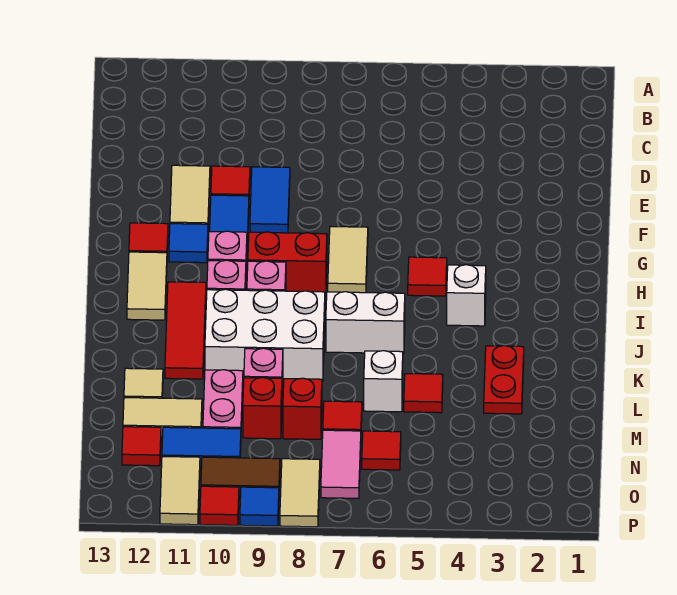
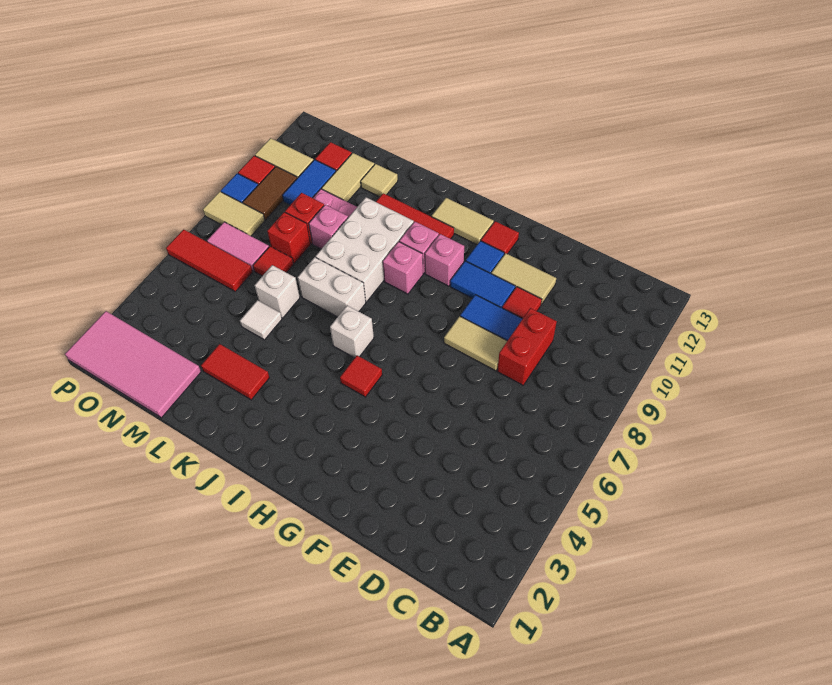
tan 1x2 tile [328,227,368,293] -> tan 1x2 tile moved to [444,316,507,371]
red 1x2 brick [248,232,327,294] -> red 1x2 brick moved to [497,308,557,385]
white 1x1 brick [447,265,486,326] -> white 1x1 brick moved to [330,306,374,358]
white 1x2 brick [326,292,405,354] -> white 1x2 brick turned to [298,257,366,317]
red 1x2 plate [484,346,524,414] -> red 1x2 tile [201,344,270,400]
red 1x1 tile [404,374,443,413] -> white 1x1 tile [240,300,282,340]
none -> pink 2x4 tile [65,311,201,418]
red 1x1 tile [362,431,401,470] -> red 1x3 tile [166,229,253,291]

